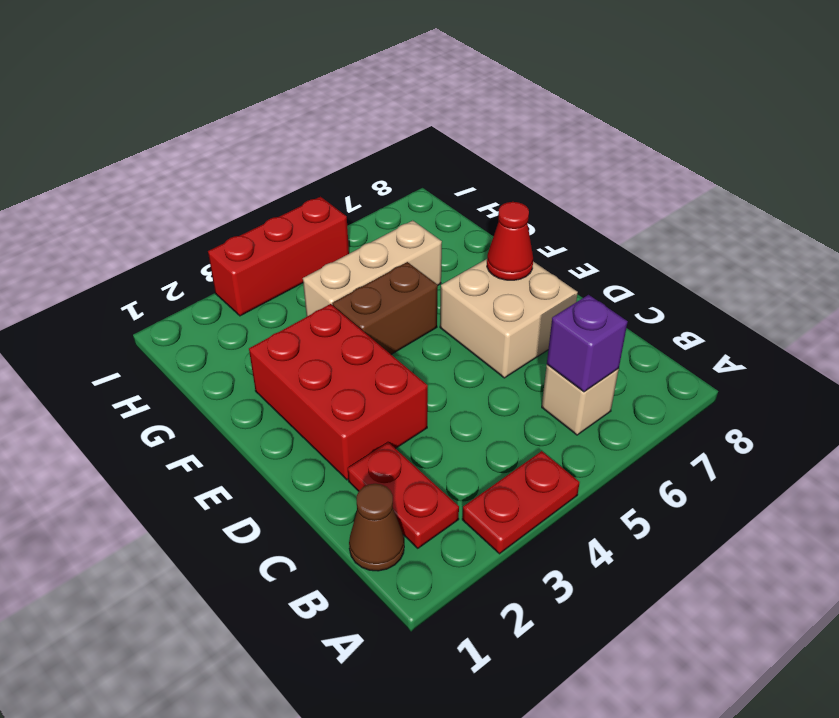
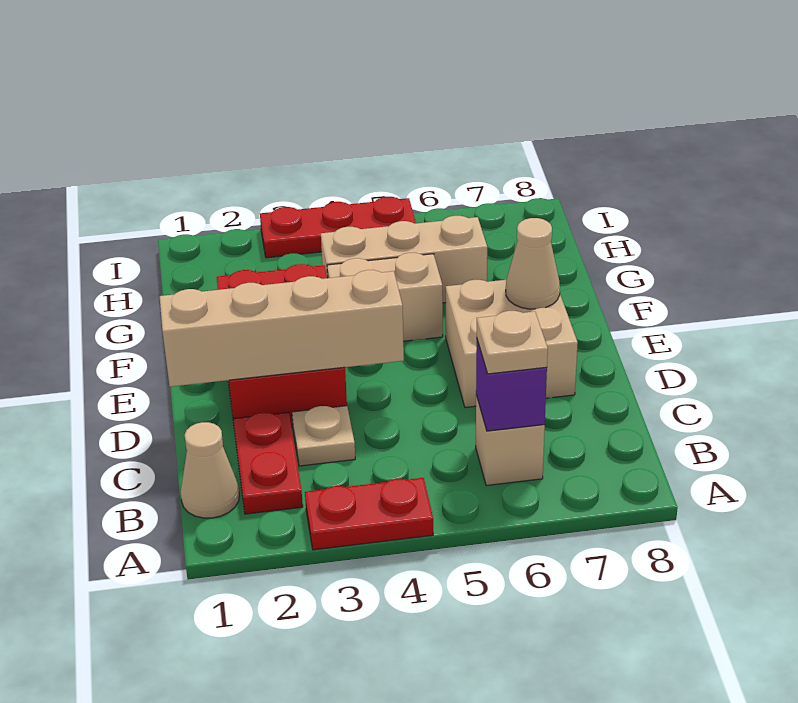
brown 1x1 cone [349,484,404,571] -> tan 1x1 cone [181,422,239,518]
none -> tan 1x1 plate [477,311,548,374]
none -> tan 1x1 plate [292,406,355,466]
none -> tan 1x4 brick [160,270,404,387]
red 1x1 cone [487,202,533,280] -> tan 1x1 cone [506,218,560,309]
brown 1x2 brick [332,262,438,354] -> tan 1x2 brick [327,253,443,341]
red 1x3 brick [208,197,349,316] -> red 1x3 plate [260,197,416,258]

